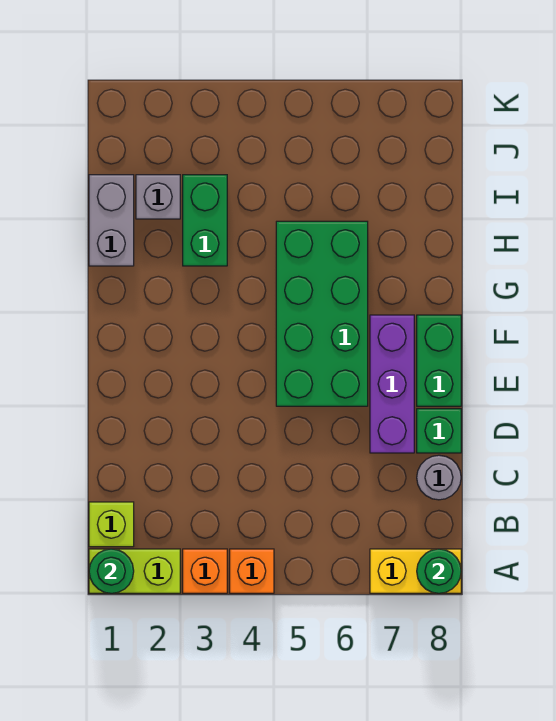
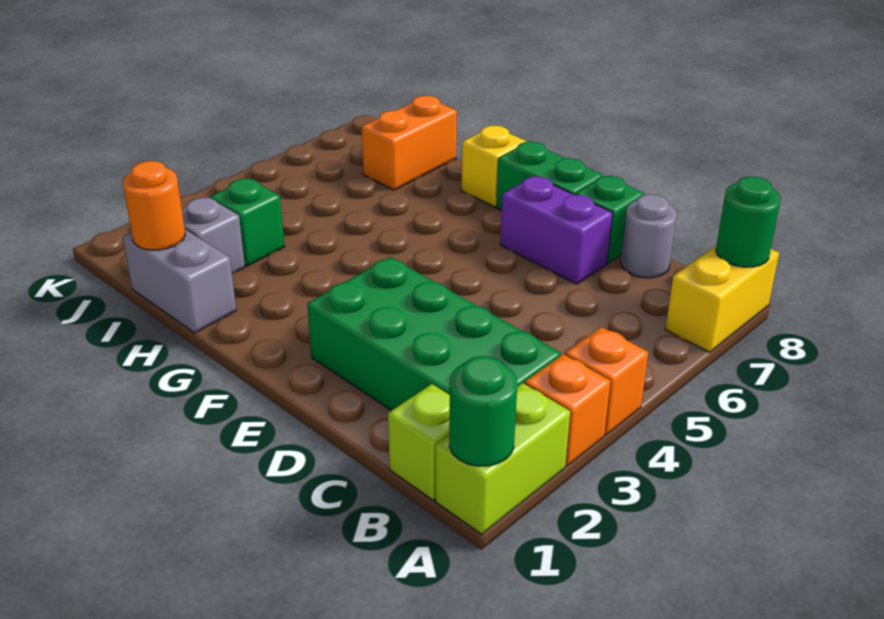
purple 1x3 brick [370,315,414,453] -> purple 1x2 brick [500,176,613,284]
green 2x4 brick [276,221,368,406] -> green 2x4 brick moved to [307,257,561,411]
none -> yellow 1x1 brick [461,126,527,207]
green 1x2 brick [183,175,227,266] -> green 1x1 brick [210,179,285,266]
none -> orange 1x1 round brick [123,161,185,250]
none -> orange 1x2 brick [362,95,457,190]

